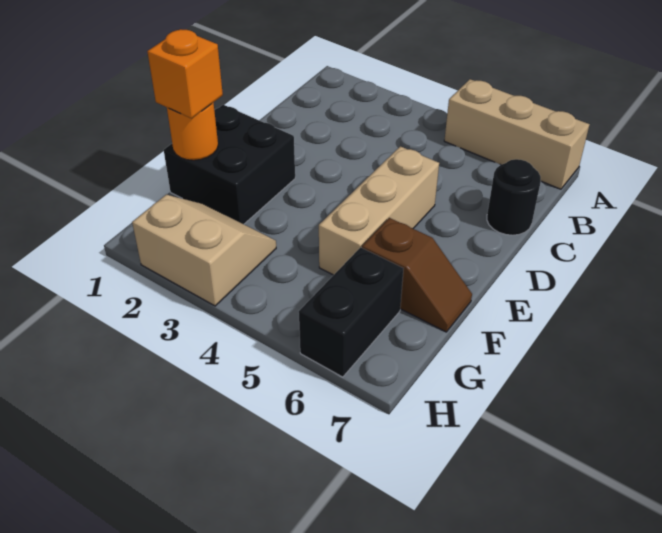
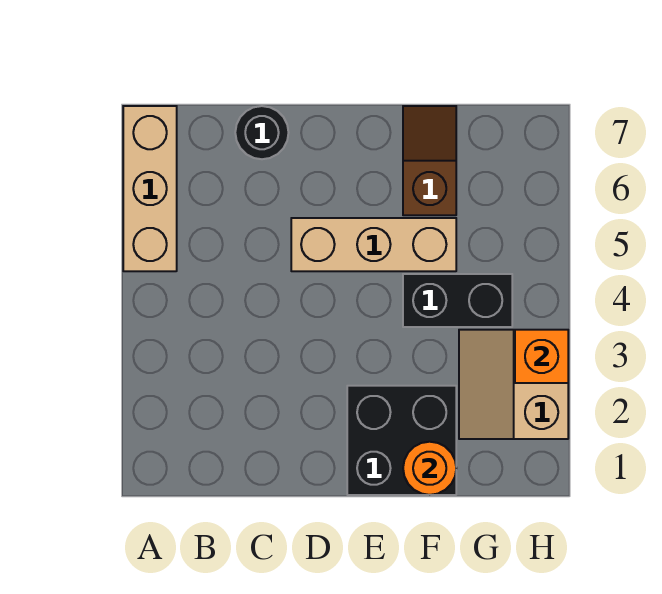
orange 1x1 brick [147,29,223,118] -> orange 1x1 brick moved to [515,330,568,383]
black 1x2 brick [299,247,404,377] -> black 1x2 brick moved to [403,274,512,327]

